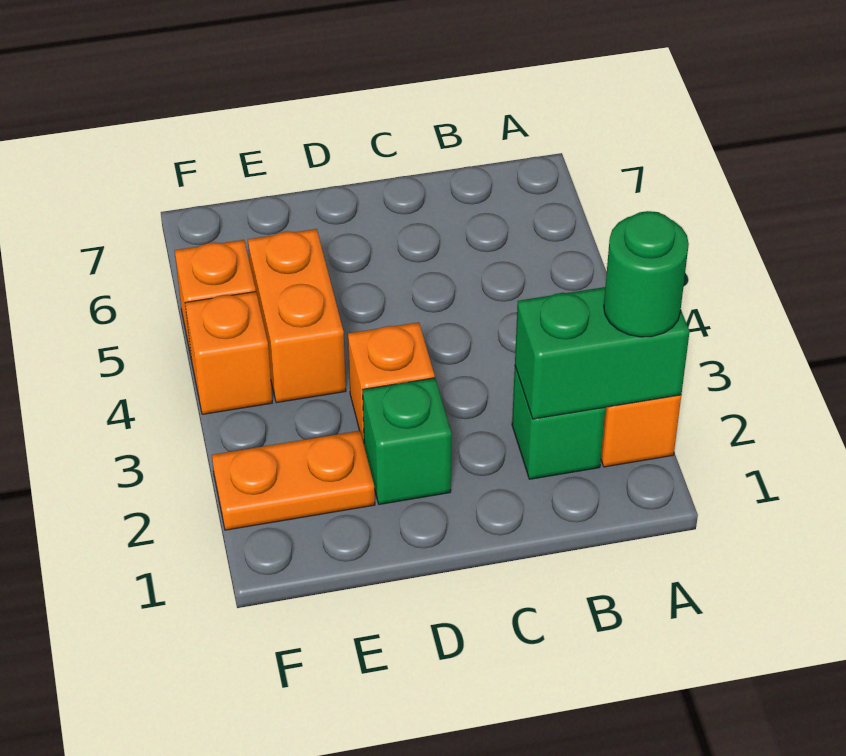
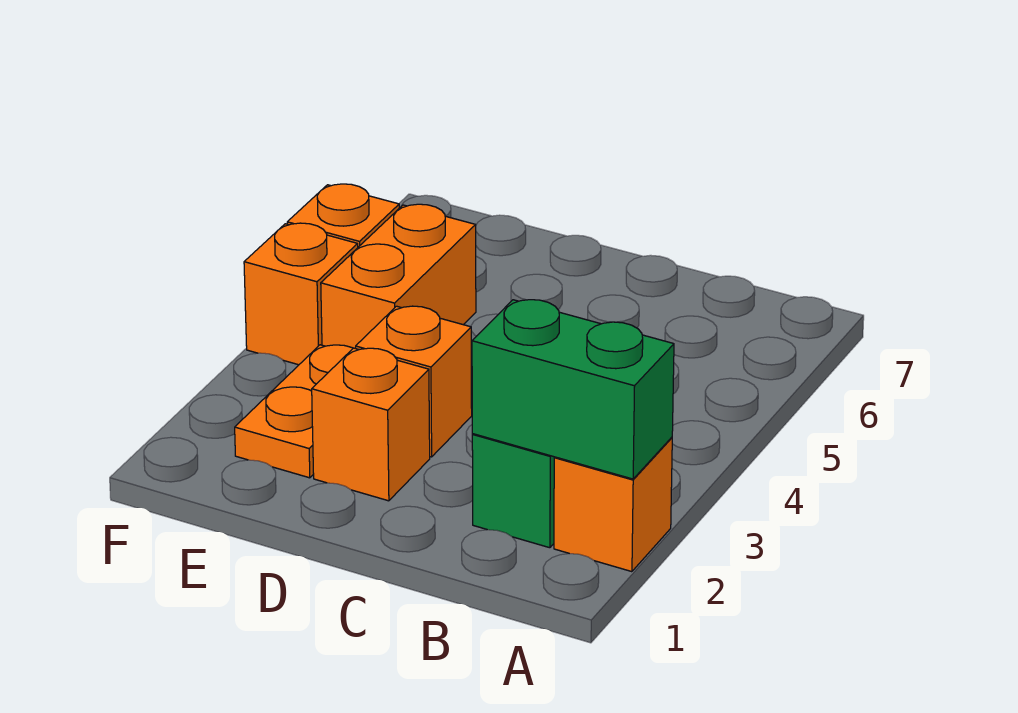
green 1x1 round brick [604,211,689,337] -> none
green 1x1 brick [363,378,452,504] -> orange 1x1 brick [312,348,430,501]
orange 1x2 plate [212,431,375,530] -> orange 1x2 plate turned to [235,345,353,478]

